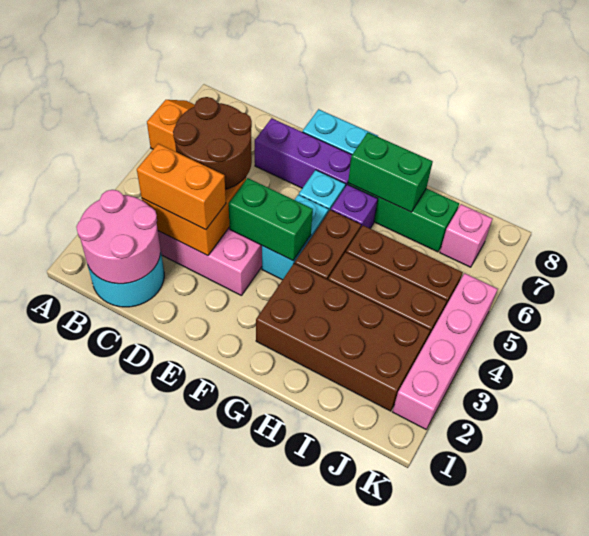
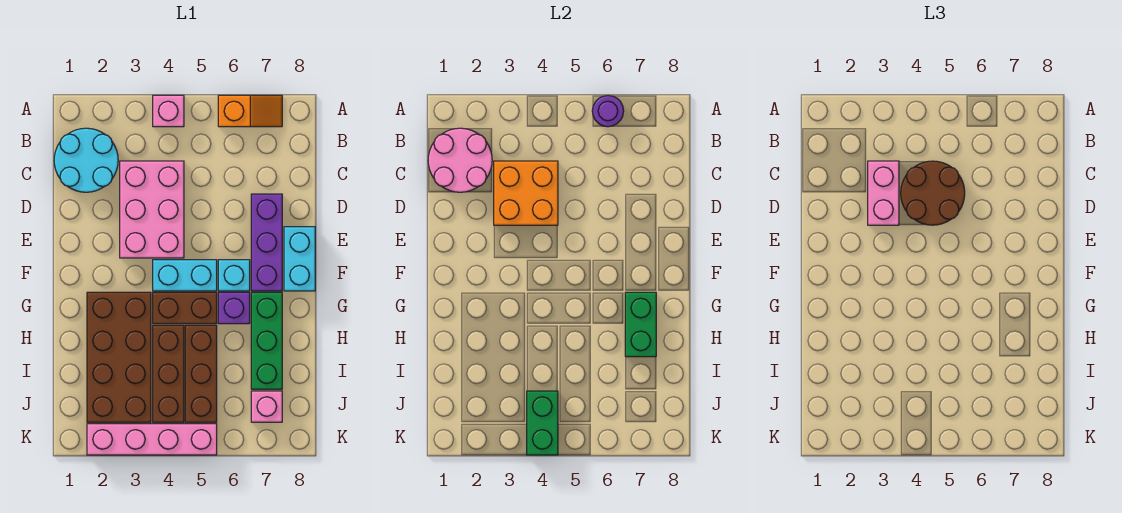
none -> pink 1x1 brick [153,95,184,127]
none -> purple 1x1 round brick [592,96,624,127]
orange 1x2 brick [137,144,226,230] -> pink 1x2 brick [868,161,899,225]
green 1x2 brick [228,178,313,261] -> green 1x2 brick moved to [527,391,558,455]

